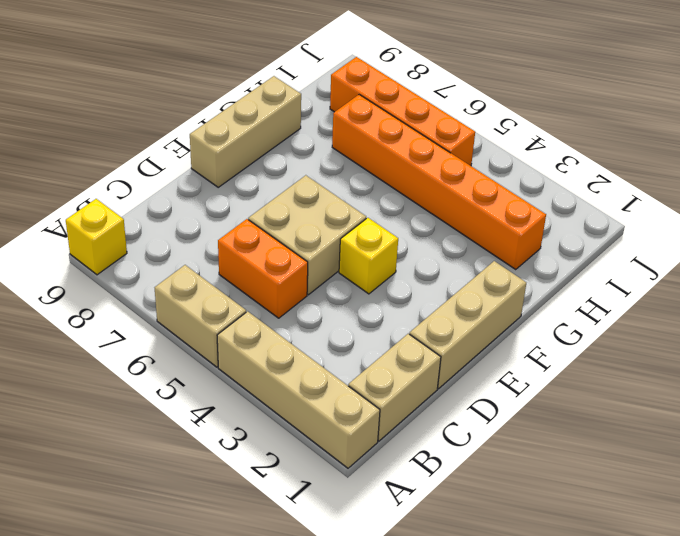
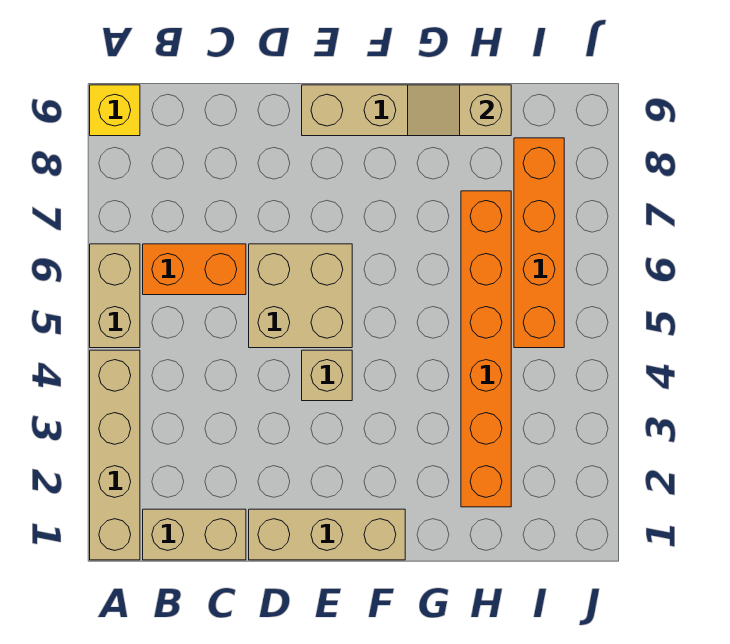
orange 1x2 brick [218,219,308,318] -> orange 1x2 brick turned to [143,244,246,295]
yellow 1x1 brick [339,218,398,294] -> tan 1x1 brick [302,350,352,401]
none -> tan 1x2 slope [408,85,511,136]

